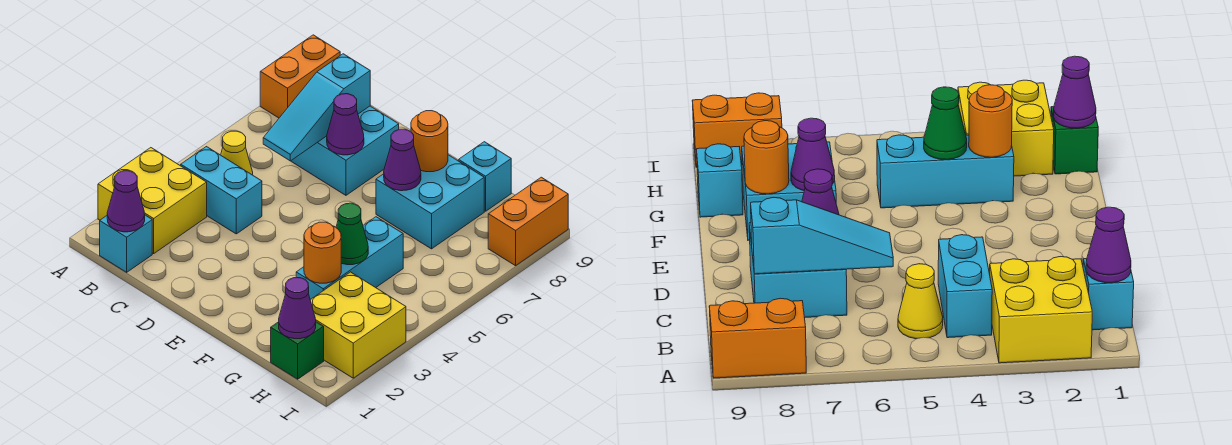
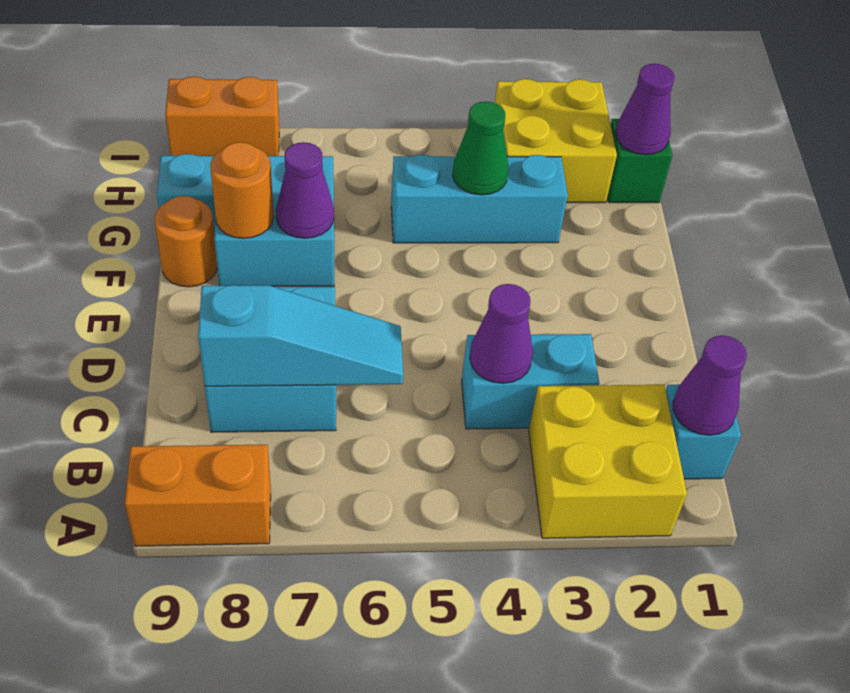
cyan 1x2 brick [181,147,262,234] -> cyan 1x2 brick turned to [462,334,599,429]
yellow 1x1 cone [221,131,253,175] -> none
purple 1x1 cone [327,94,364,155] -> purple 1x1 cone moved to [470,284,533,383]
orange 1x1 round brick [304,222,341,283] -> orange 1x1 round brick moved to [154,196,217,287]

